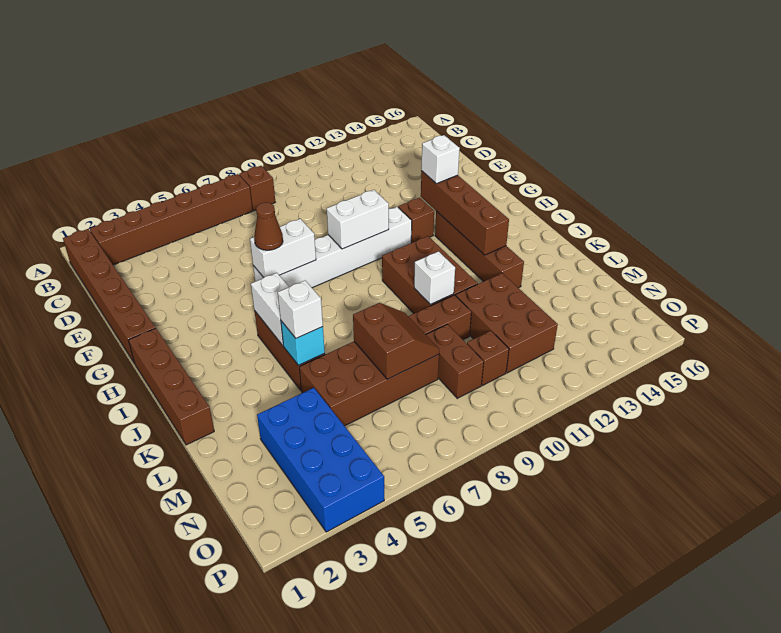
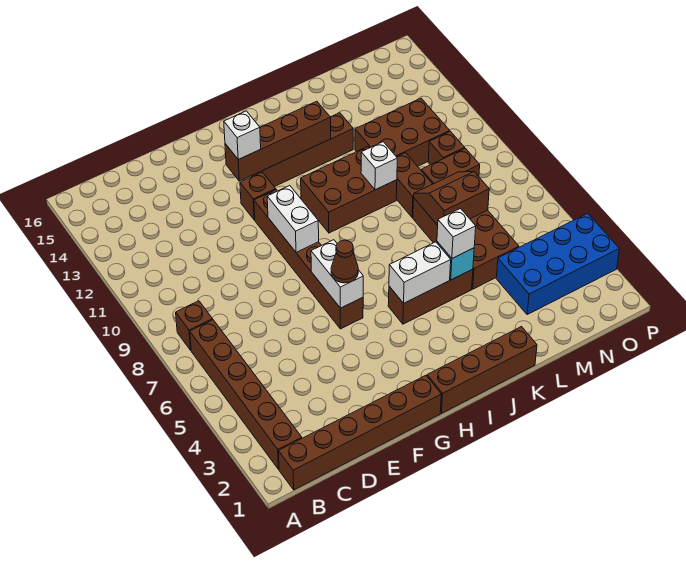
white 1x6 brick [253,207,412,288] -> brown 1x6 brick [254,190,363,329]

